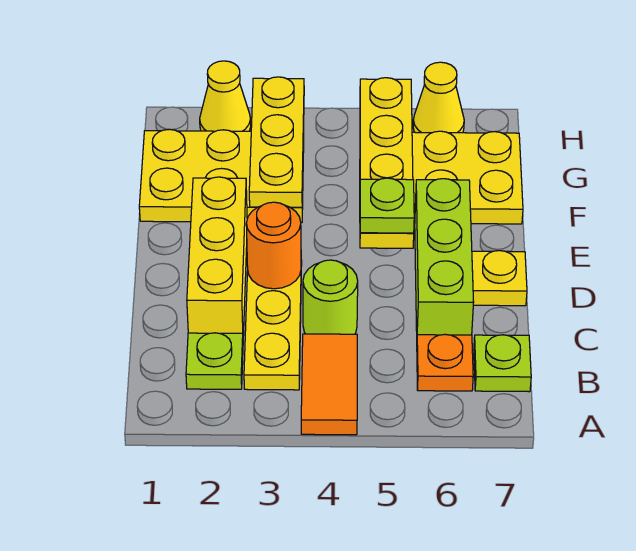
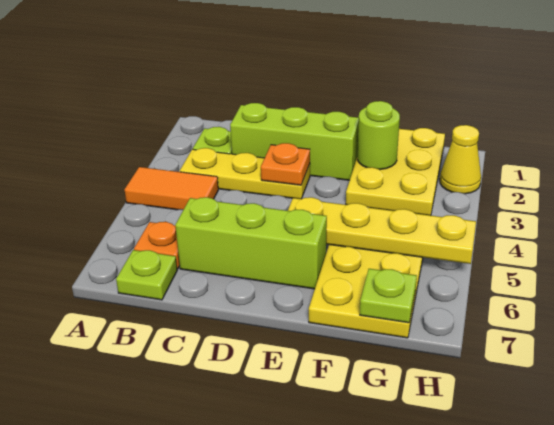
yellow 1x3 brick [187,177,247,336] -> lime 1x3 brick [230,103,359,180]
lime 1x1 round brick [303,260,358,334] -> lime 1x1 round brick moved to [357,101,400,170]
orange 1x1 round brick [246,202,301,289] -> orange 1x1 plate [261,143,310,185]
yellow 1x1 plate [472,251,527,306] -> none
lime 1x1 plate [360,178,414,233] -> lime 1x1 plate moved to [360,269,417,323]
yellow 1x3 plate [249,77,304,207] -> none
yellow 1x1 cone [413,62,464,133] -> none

